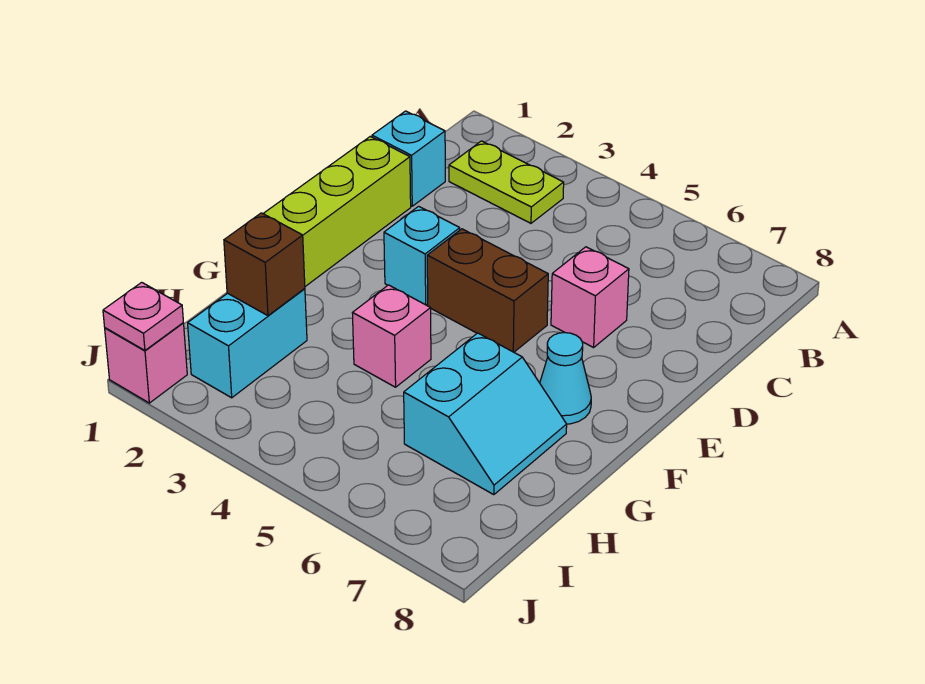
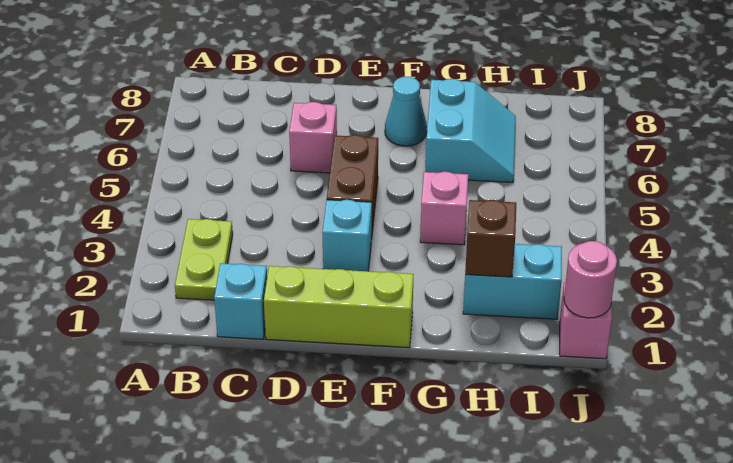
cyan 2x2 slope [404,333,567,495] -> cyan 2x2 slope turned to [426,79,516,182]
pink 1x1 plate [103,282,183,350] -> pink 1x1 round brick [564,241,617,318]

